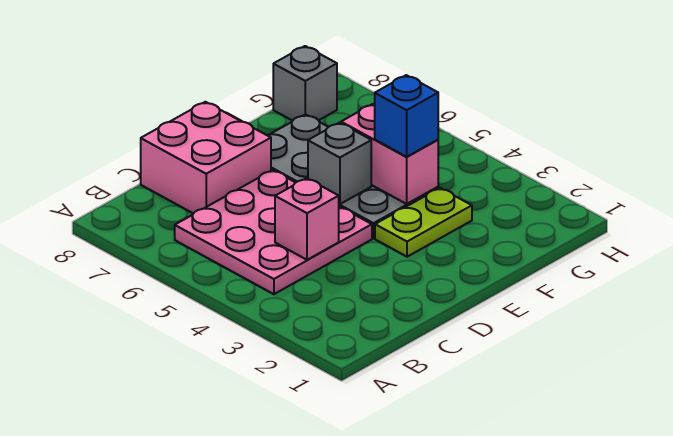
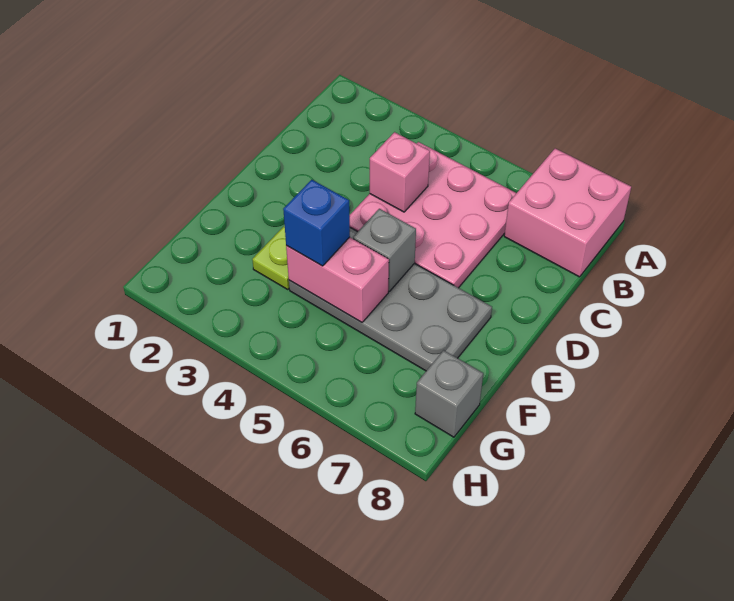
pink 2x2 brick [141,102,271,213] -> pink 2x2 brick moved to [504,148,631,277]

